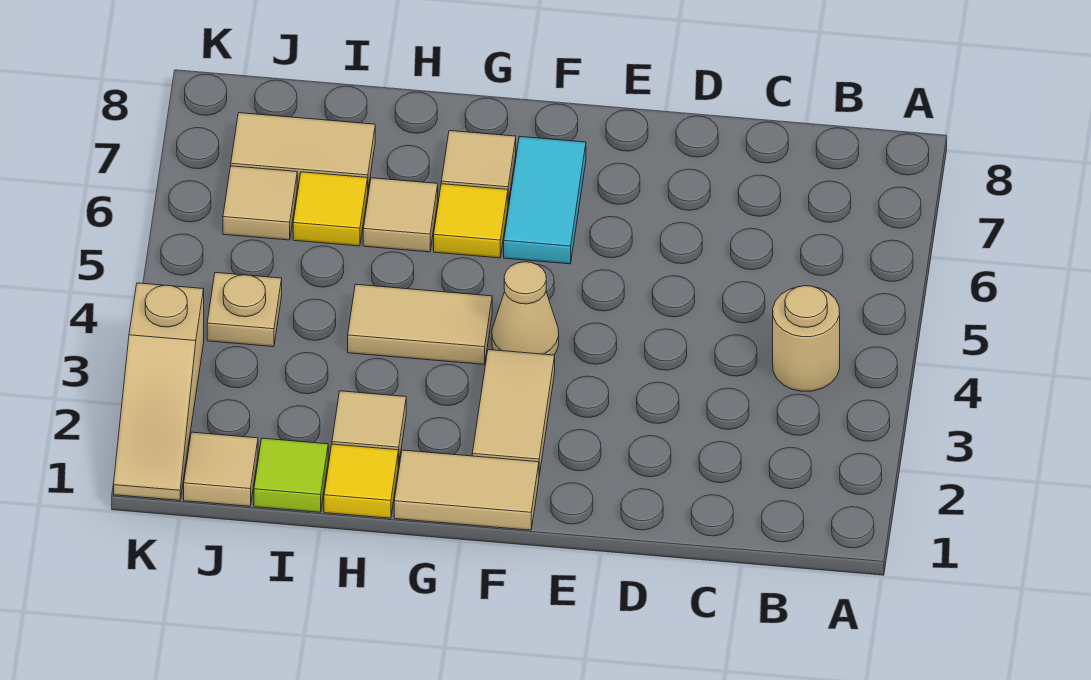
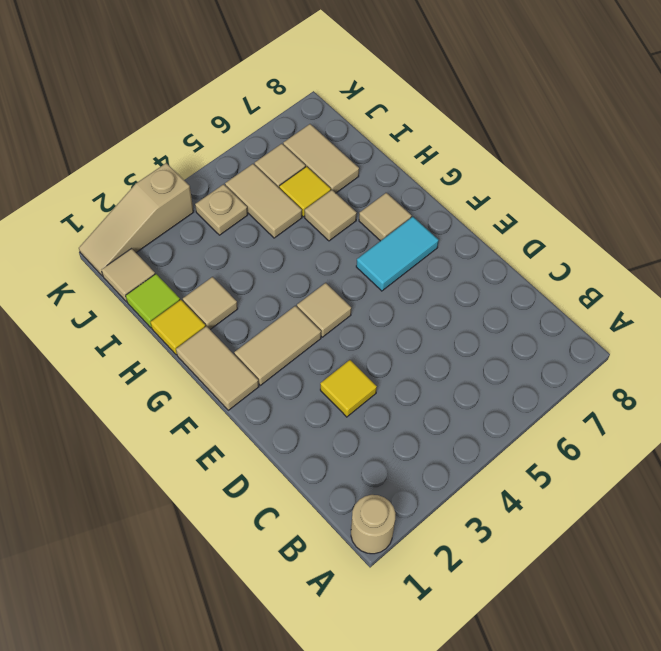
tan 1x1 round brick [773,286,840,391] -> tan 1x1 round brick moved to [351,495,395,554]
tan 1x1 cone [492,262,559,355] -> tan 1x1 tile [297,283,351,337]
tan 1x2 tile [348,284,492,364] -> tan 1x2 tile moved to [225,164,302,238]
yellow 1x1 tile [434,184,508,258] -> yellow 1x1 tile moved to [320,360,377,417]

